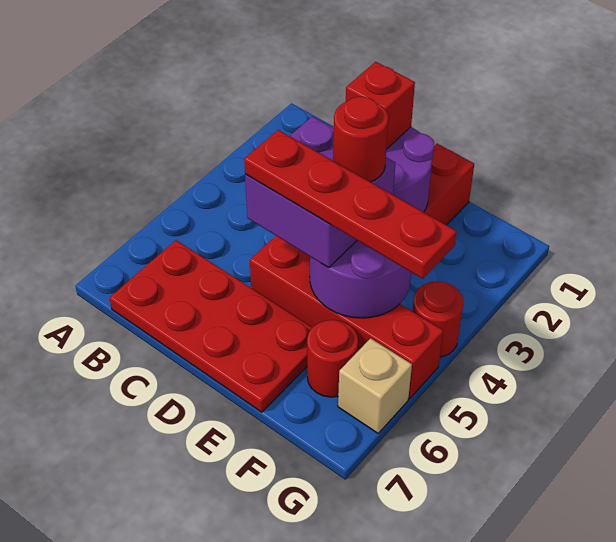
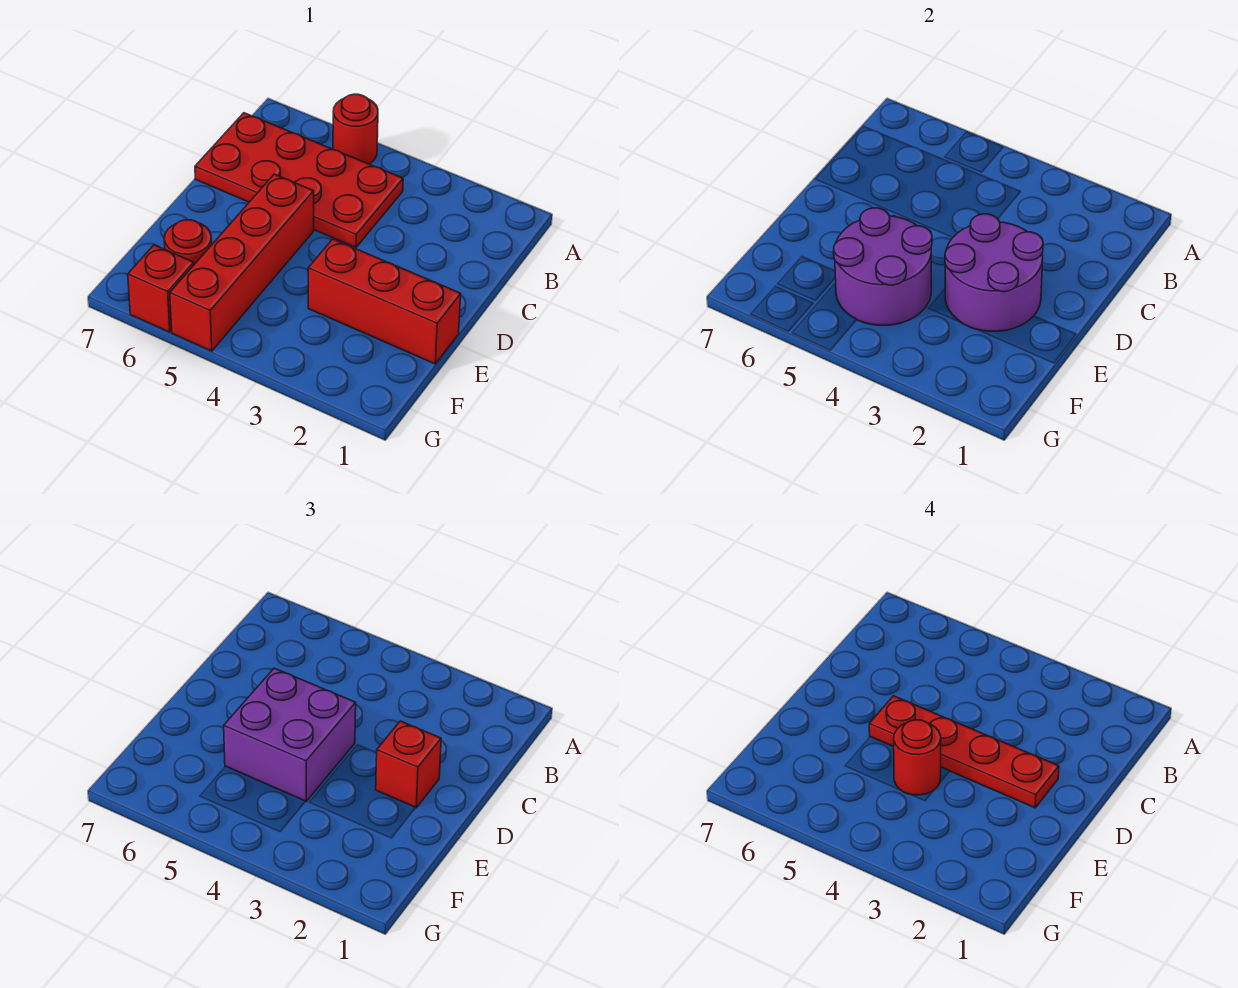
red 2x4 plate [110,240,313,412] -> red 2x4 plate turned to [195,113,403,247]
red 1x4 plate [244,130,457,279] -> red 1x4 plate turned to [869,696,1059,808]
red 1x1 round brick [412,282,464,357] -> red 1x1 round brick moved to [333,94,378,164]
tan 1x1 brick [338,338,412,433] -> red 1x1 brick [128,245,194,332]

